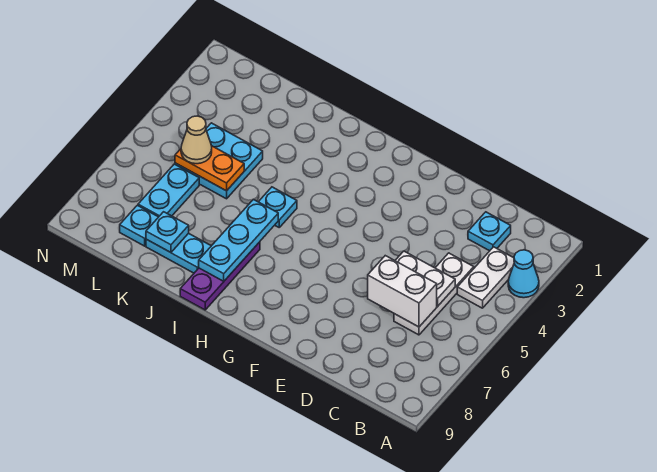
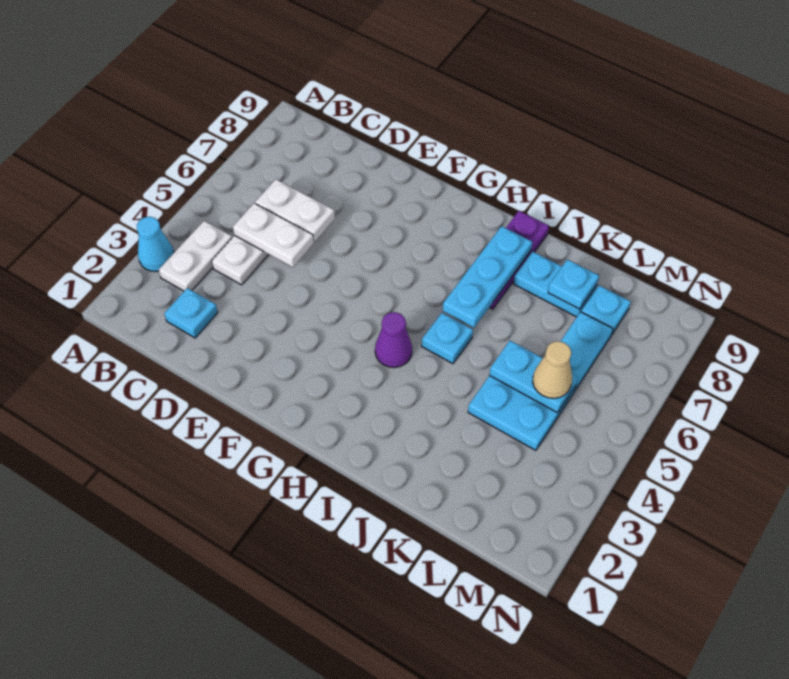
white 1x2 brick [368,256,437,327] -> white 1x2 plate [255,179,335,242]
none -> purple 1x1 cone [375,312,412,367]
orange 1x2 plate [175,146,244,191] -> cyan 1x2 plate [490,341,578,413]

